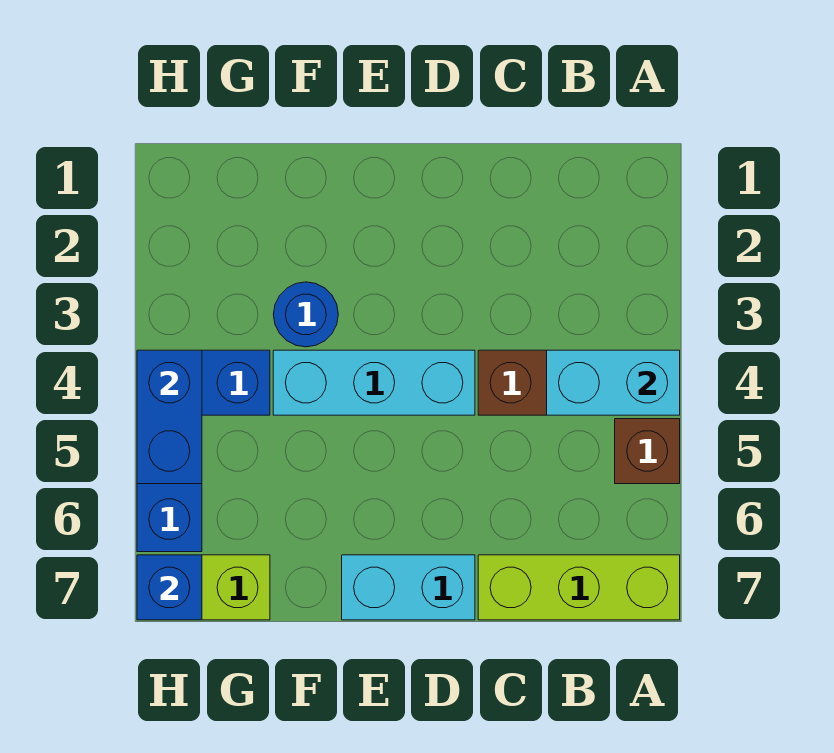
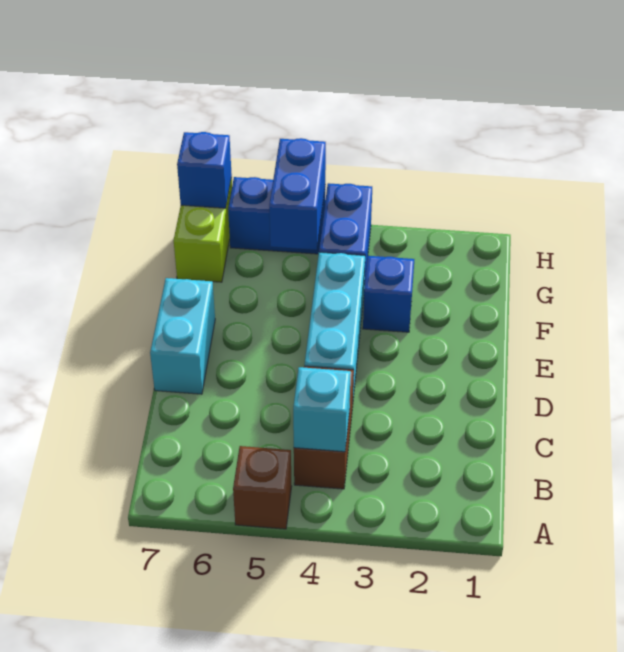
cyan 1x2 brick [547,350,680,415] -> cyan 1x1 brick [293,367,351,452]
lime 1x3 brick [478,555,680,620] -> none
blue 1x1 round brick [273,282,338,347] -> blue 1x1 brick [363,256,414,332]
blue 1x2 brick [137,350,202,484] -> blue 1x2 brick turned to [269,138,326,250]

